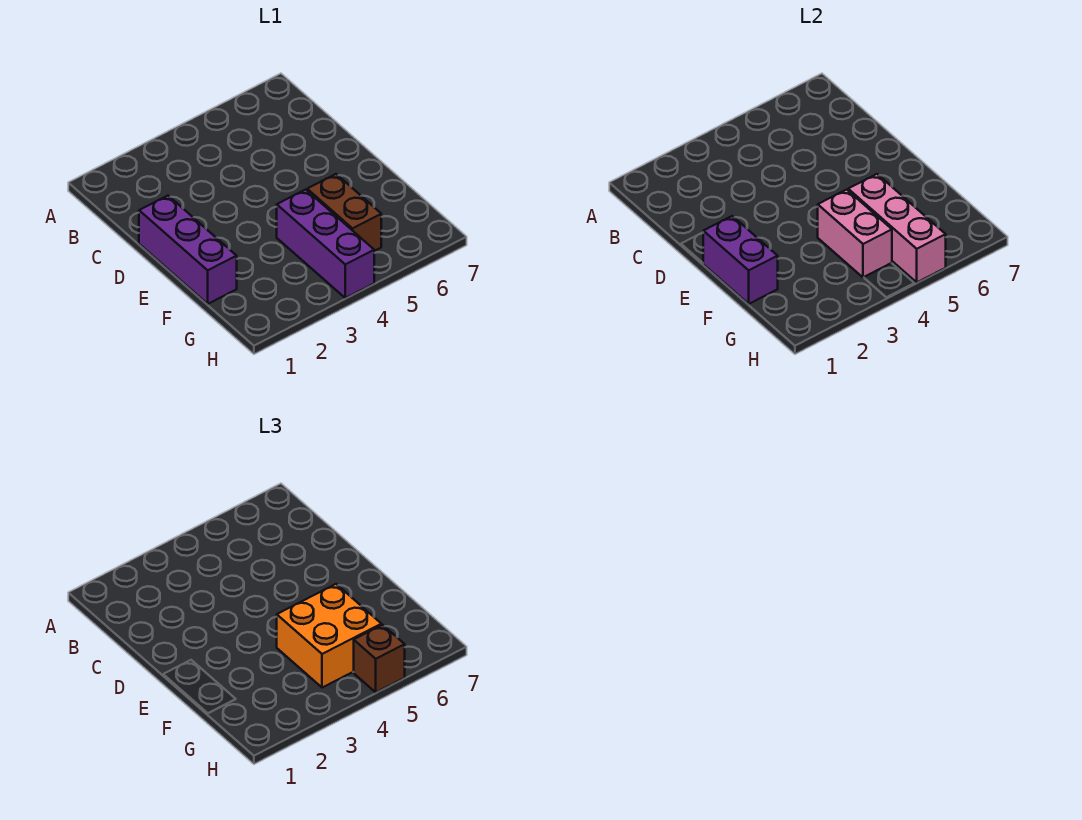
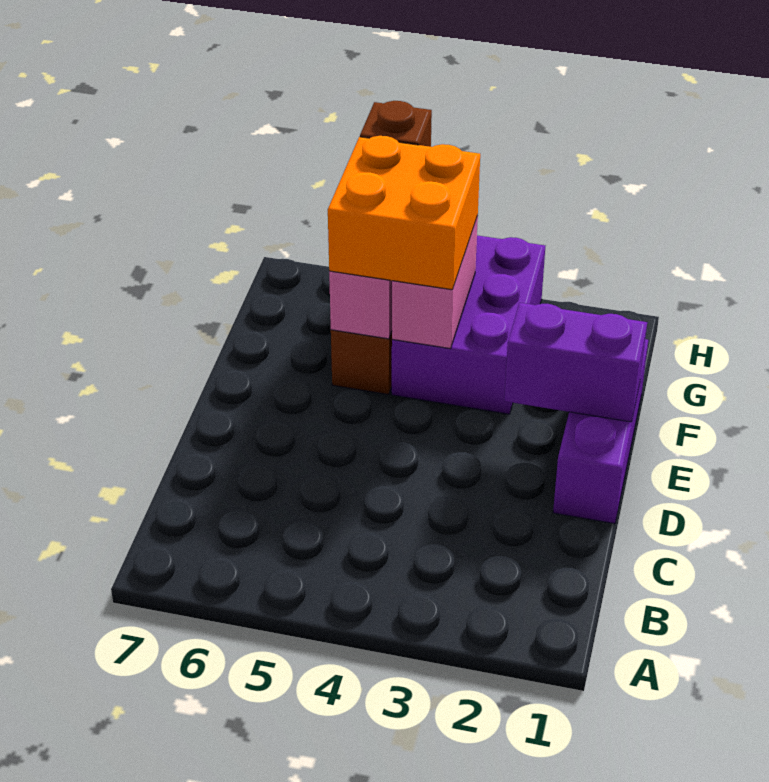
purple 1x2 brick [703,216,778,304] -> purple 1x2 brick turned to [504,303,647,422]
purple 1x3 brick [277,190,374,298] -> purple 2x3 brick [392,235,545,414]

